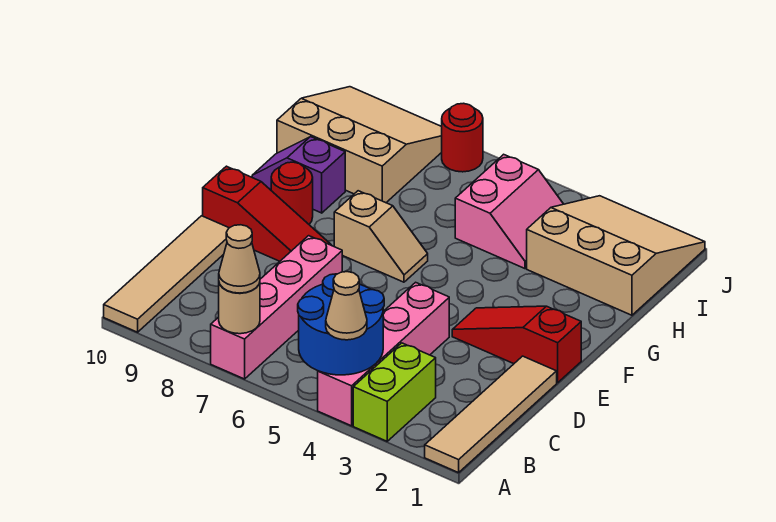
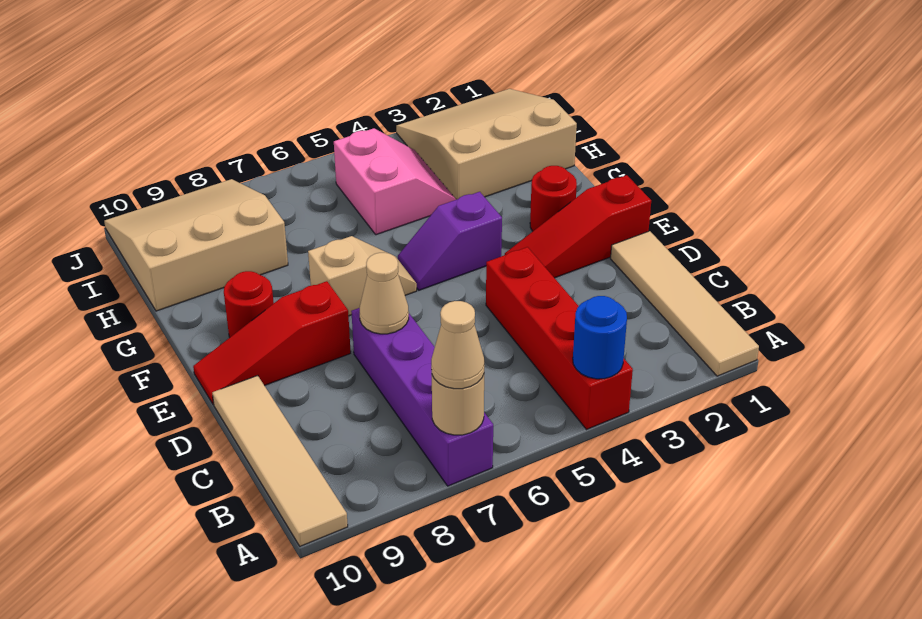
lime 1x2 brick [353,343,436,441] -> none
pink 1x4 brick [318,282,449,426] -> red 1x4 brick [486,247,633,430]
blue 2x2 round brick [298,274,384,375] -> blue 1x1 round brick [573,296,627,379]
tan 1x1 cone [326,272,367,340] -> tan 1x1 cone moved to [360,253,409,334]
pink 1x4 brick [211,236,342,379] -> purple 1x4 brick [351,308,493,486]
red 1x3 slope [203,166,331,261] -> red 1x3 slope turned to [193,281,351,405]
purple 1x2 slope [252,137,345,213] -> purple 1x2 slope moved to [398,192,502,290]
red 1x1 round brick [442,103,483,172] -> red 1x1 round brick moved to [530,166,577,231]

